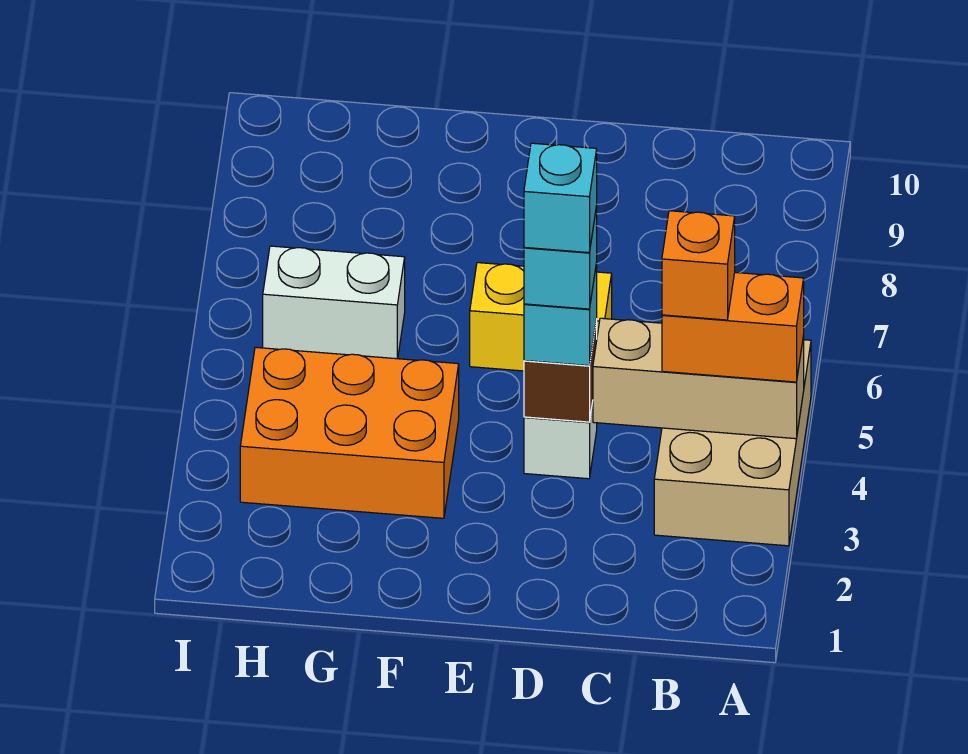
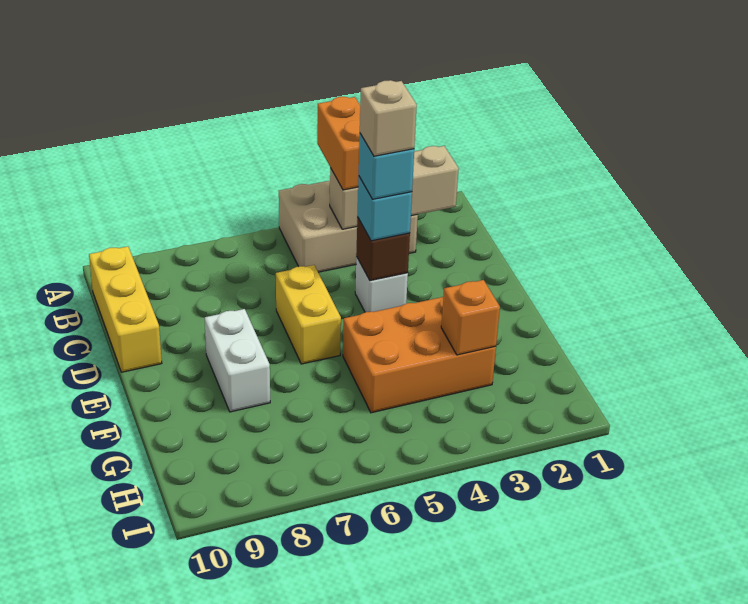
tan 1x3 brick [593,318,804,439] -> tan 1x3 brick turned to [330,146,459,229]
orange 1x1 brick [662,211,735,320] -> orange 1x1 brick moved to [441,280,500,355]
none -> yellow 1x3 brick [89,246,162,372]
cyan 1x1 brick [524,143,597,253] -> tan 1x1 brick [360,80,417,156]
orange 2x3 brick [240,347,459,518] -> orange 2x3 brick turned to [343,297,496,413]
white 1x2 brick [263,246,405,359] -> white 1x2 brick moved to [205,309,270,412]

